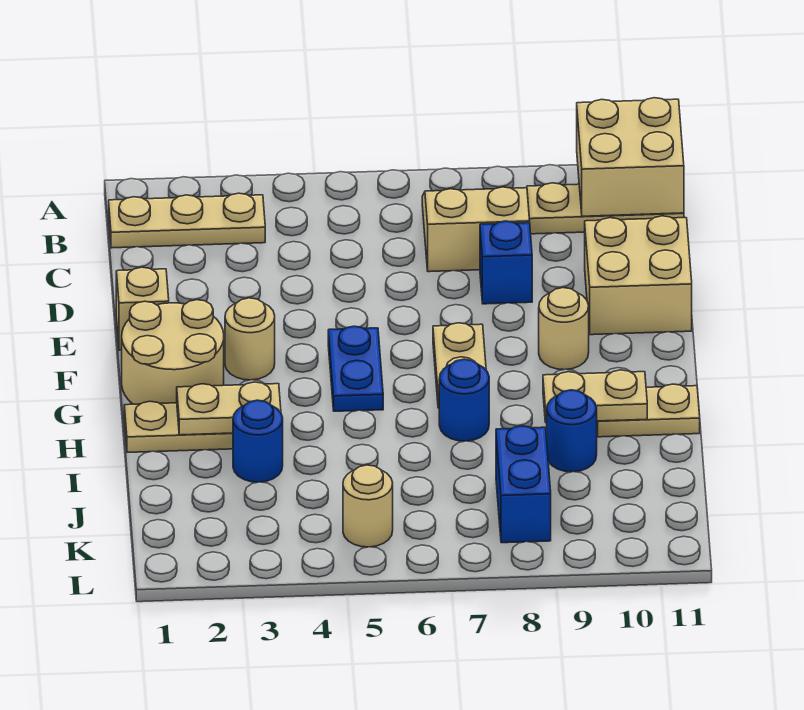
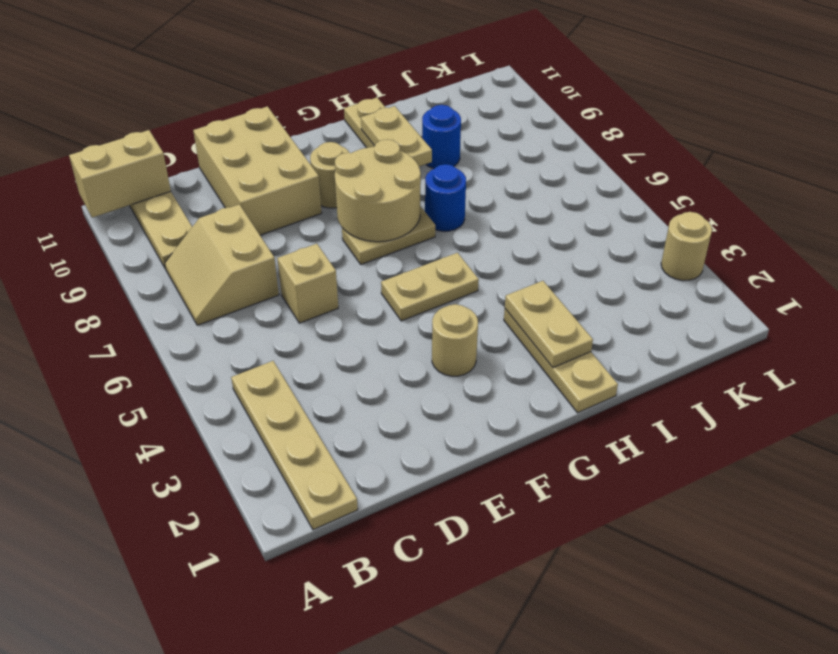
tan 2x2 brick [577,98,684,216] -> tan 1x2 brick [69,130,171,218]
tan 1x3 plate [109,193,265,248] -> tan 1x4 plate [231,361,358,530]
blue 1x1 brick [480,221,532,304] -> none
tan 2x2 brick [585,216,692,335] -> tan 2x3 brick [193,106,322,235]
tan 1x1 brick [116,267,169,350] -> tan 1x1 brick moved to [277,244,338,323]
tan 2x2 round brick [122,300,224,404] -> tan 2x2 round brick moved to [335,140,421,242]
blue 1x2 plate [328,326,383,411] -> tan 1x2 plate [381,253,479,321]
blue 1x1 round brick [233,400,283,482] -> none
blue 1x2 brick [496,426,551,543] -> none
tan 1x1 round brick [343,465,393,547] -> tan 1x1 round brick moved to [661,212,712,281]

